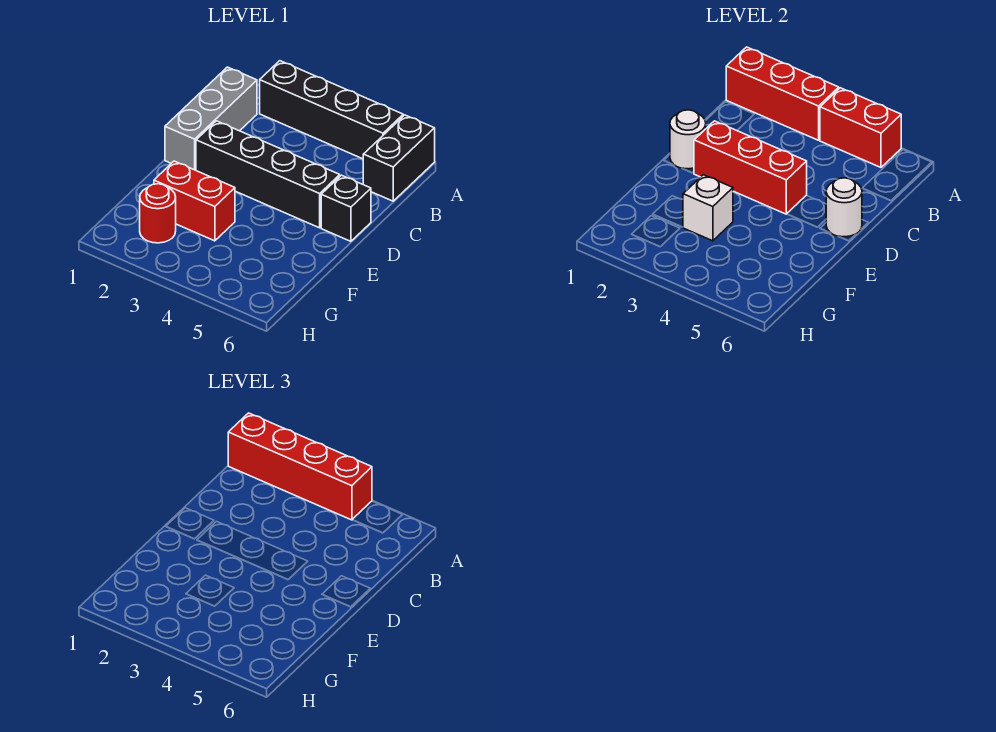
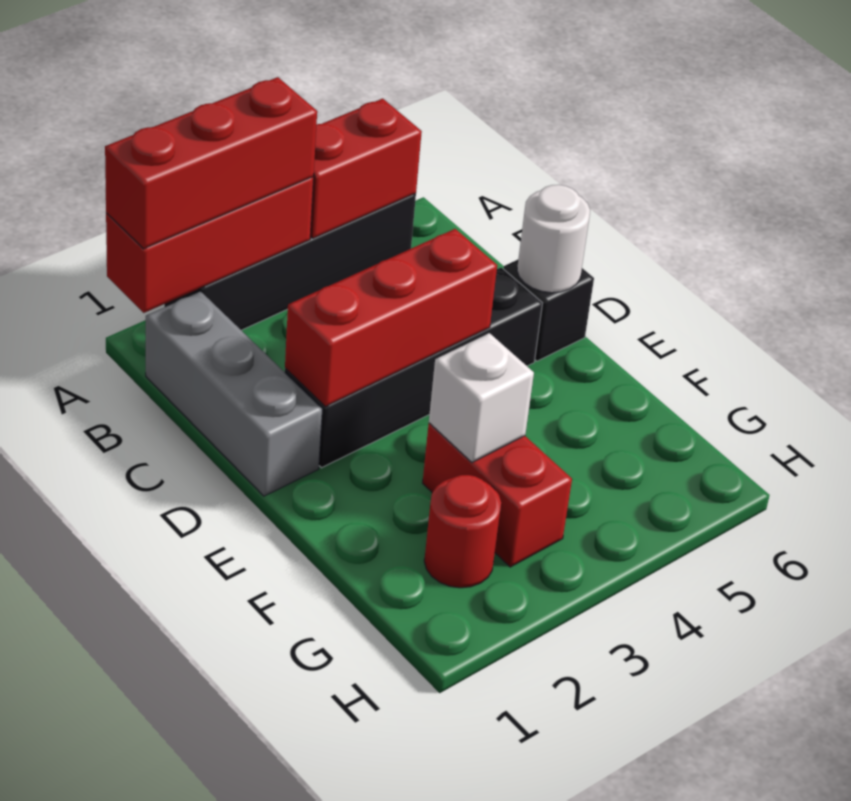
red 1x4 brick [228,413,372,520] -> red 1x3 brick [105,77,317,249]
black 1x2 brick [363,115,435,201] -> none
white 1x1 round brick [670,110,706,169] -> none
red 1x2 brick [154,161,235,241] -> red 1x2 brick turned to [423,423,572,567]

